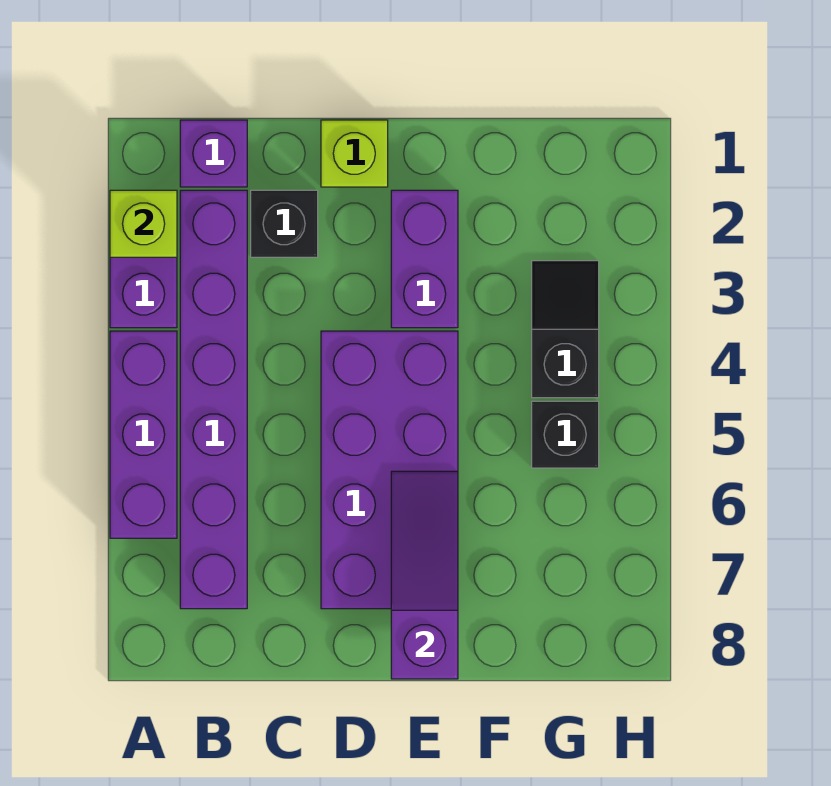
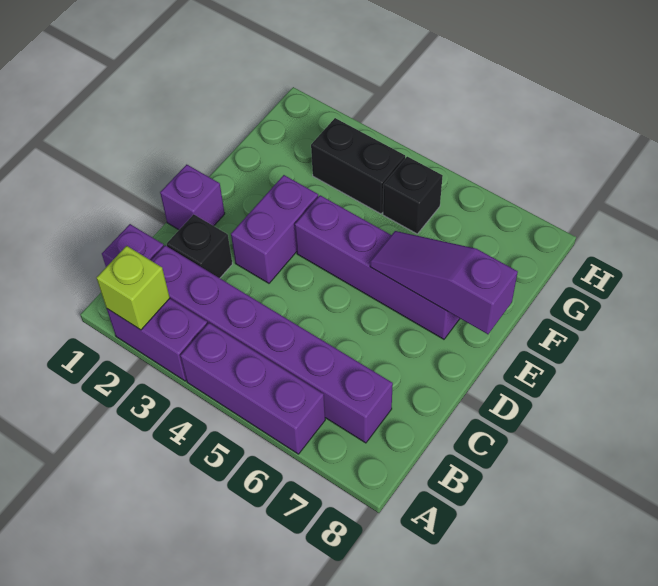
lime 1x1 brick [321,120,388,187] -> purple 1x1 brick [160,165,225,230]
purple 2x4 brick [321,331,458,609] -> purple 1x4 brick [295,195,460,339]
purple 1x2 brick [391,190,458,328] -> purple 1x2 brick turned to [231,175,318,283]
black 1x2 slope [532,261,599,398] -> black 1x2 brick [311,118,405,214]

